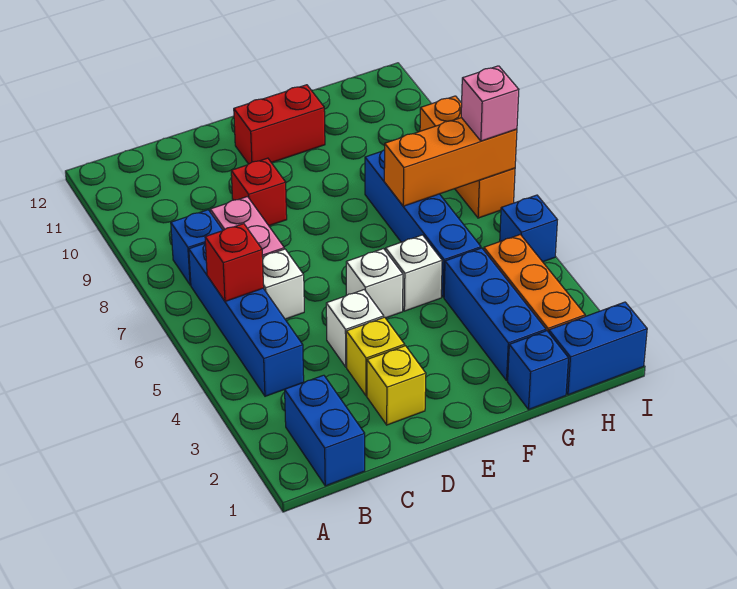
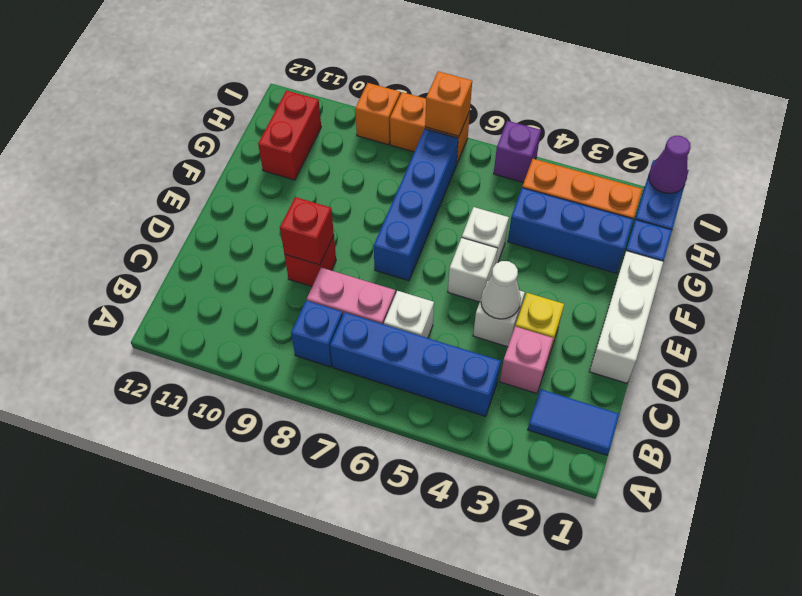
blue 1x2 brick [285,375,365,486] -> blue 1x2 tile [528,389,619,455]
red 1x1 brick [205,224,264,301] -> red 1x1 brick moved to [280,197,334,265]
none -> white 1x3 brick [589,251,663,383]
yellow 1x1 brick [367,346,426,425] -> none
none -> white 1x1 cone [481,261,521,319]
red 1x2 brick [234,85,325,164] -> red 1x2 brick moved to [258,91,321,180]
blue 1x4 brick [365,150,481,297] -> blue 1x4 brick turned to [374,129,458,281]
orange 1x3 brick [384,118,517,206] -> orange 1x1 brick [425,71,472,136]
none -> purple 1x1 cone [649,136,691,193]
blue 1x1 brick [500,195,557,262] -> purple 1x1 brick [494,121,541,183]
pink 1x1 brick [461,66,519,141] -> pink 1x1 brick moved to [500,326,553,393]

